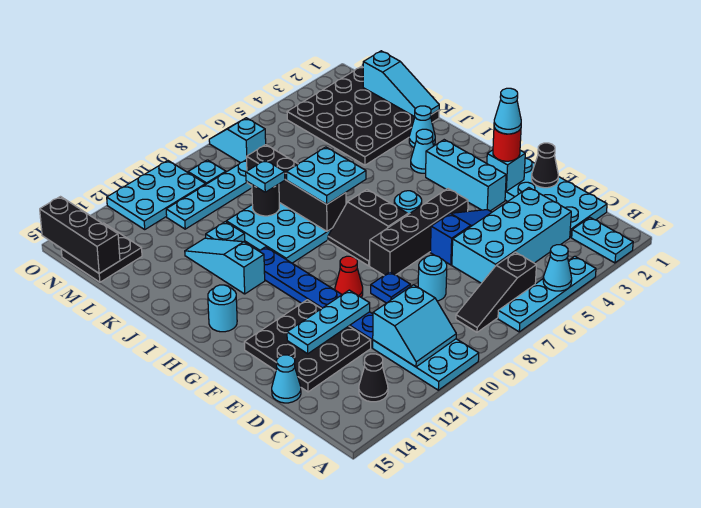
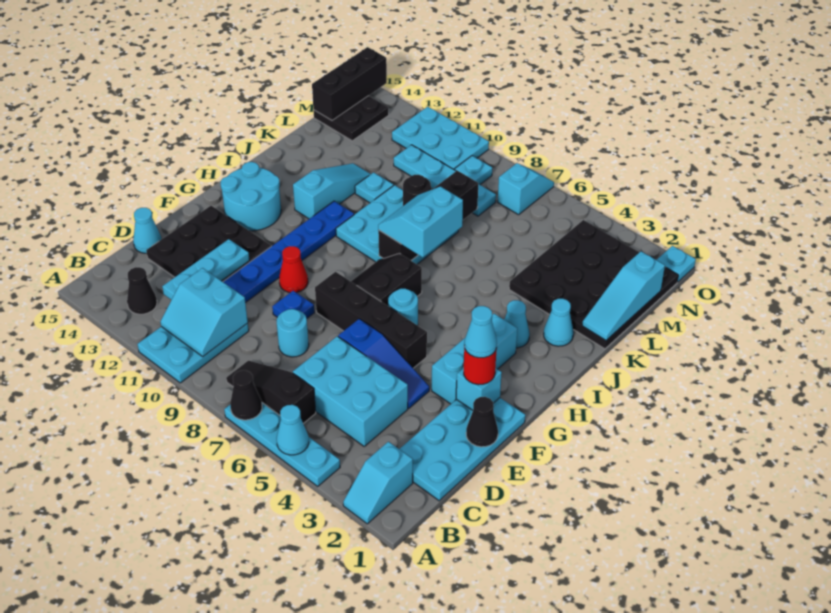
cyan 1x2 plate [572,218,633,263] -> cyan 1x2 slope [343,442,413,524]
none -> black 1x1 cone [230,370,262,420]
cyan 2x4 brick [452,188,571,283] -> cyan 2x3 brick [293,336,408,446]
cyan 1x3 plate [287,290,370,354] -> cyan 1x3 plate turned to [162,239,250,300]
cyan 1x1 round brick [208,285,237,332] -> cyan 2x2 round brick [221,162,281,231]
cyan 2x2 plate [287,147,366,204] -> cyan 2x2 slope [378,186,463,257]
cyan 1x1 plate [246,160,285,192] -> cyan 1x1 plate moved to [657,246,696,282]

